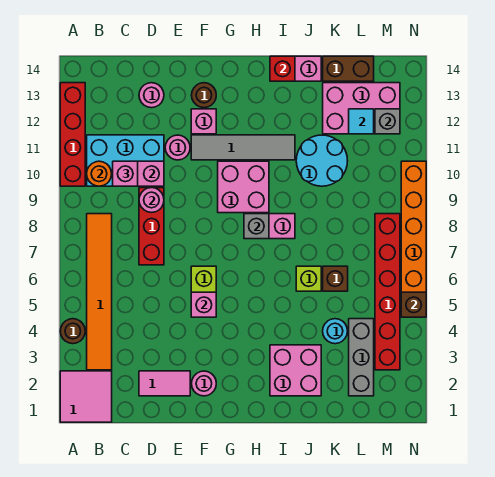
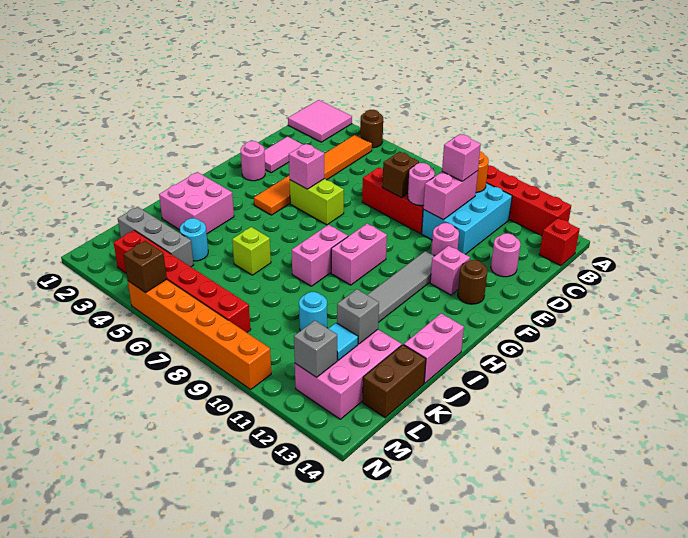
orange 1x6 tile [87,214,112,370] -> orange 1x6 tile turned to [254,135,372,215]
pink 2x2 brick [218,161,269,213] -> pink 1x2 brick [331,224,387,285]
grey 1x1 brick [244,214,269,239] -> grey 1x1 brick moved to [337,289,379,344]
red 1x1 brick [270,56,295,81] -> red 1x1 brick moved to [539,218,580,266]
cyan 2x2 round brick [296,135,348,186] -> cyan 1x1 round brick [299,292,327,331]
brown 1x1 brick [323,266,348,291] -> brown 1x1 brick moved to [382,152,419,198]

